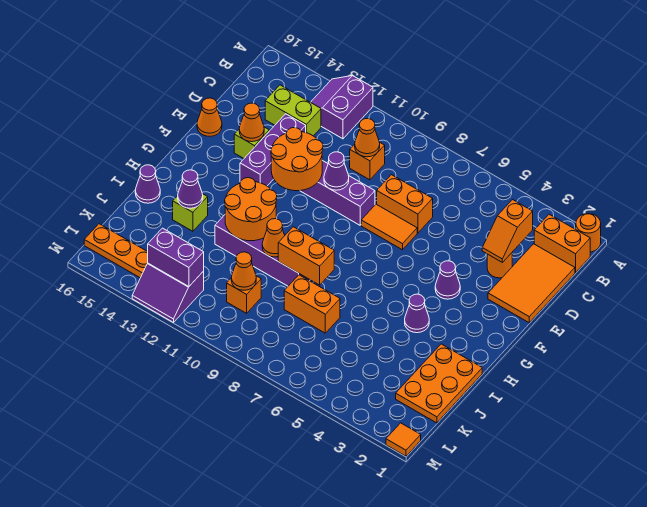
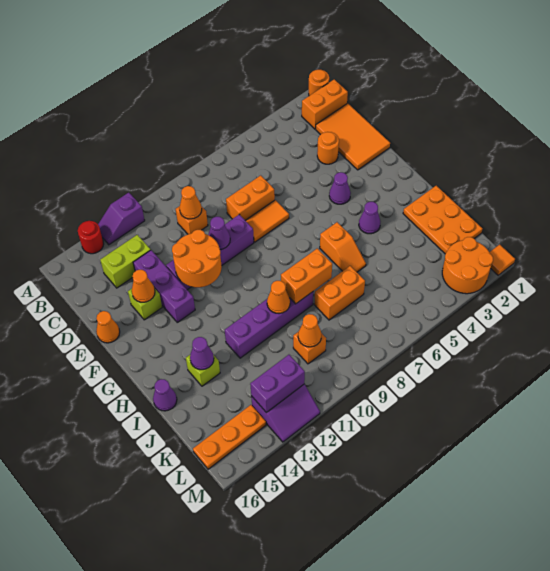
purple 2x2 slope [311,76,373,139] -> purple 1x2 slope [98,193,145,245]
none -> red 1x1 round brick [78,221,104,254]
orange 1x2 slope [482,200,533,262] -> orange 1x2 slope moved to [320,222,366,272]
orange 2x2 round brick [225,178,277,241] -> orange 2x2 round brick moved to [442,237,493,294]

